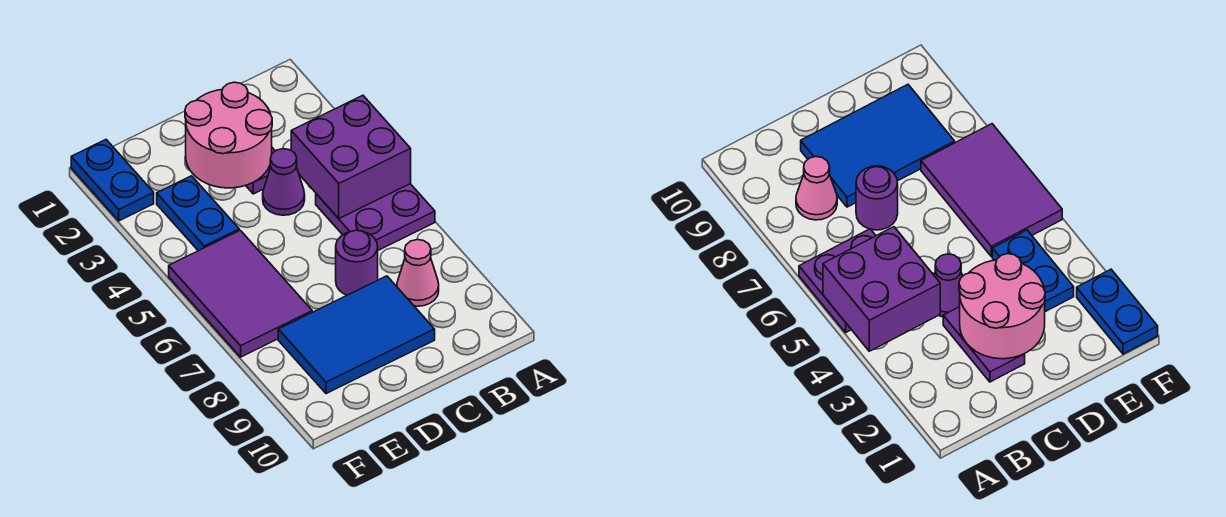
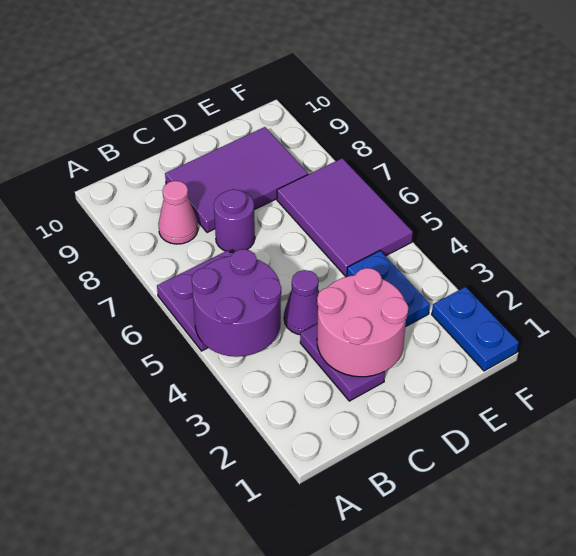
purple 2x2 brick [291,95,411,218] -> purple 2x2 round brick [192,249,281,357]
blue 2x3 tile [278,276,435,394] -> purple 2x3 tile [165,127,308,233]

